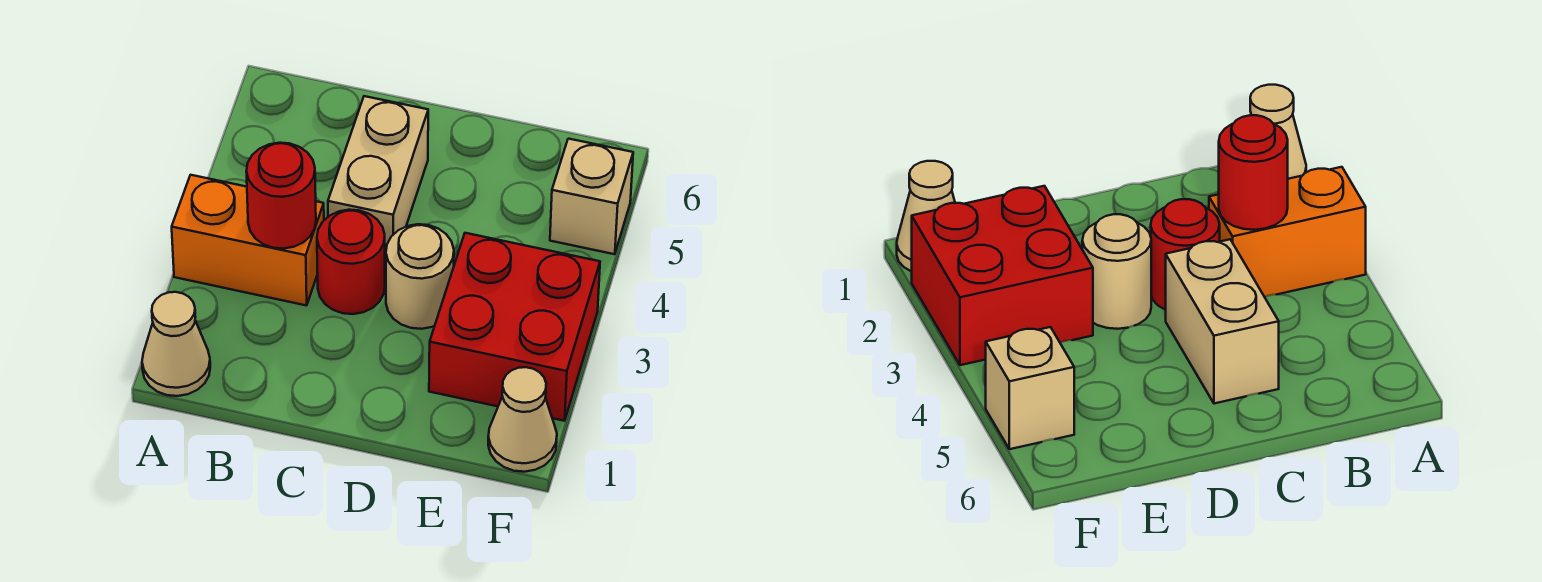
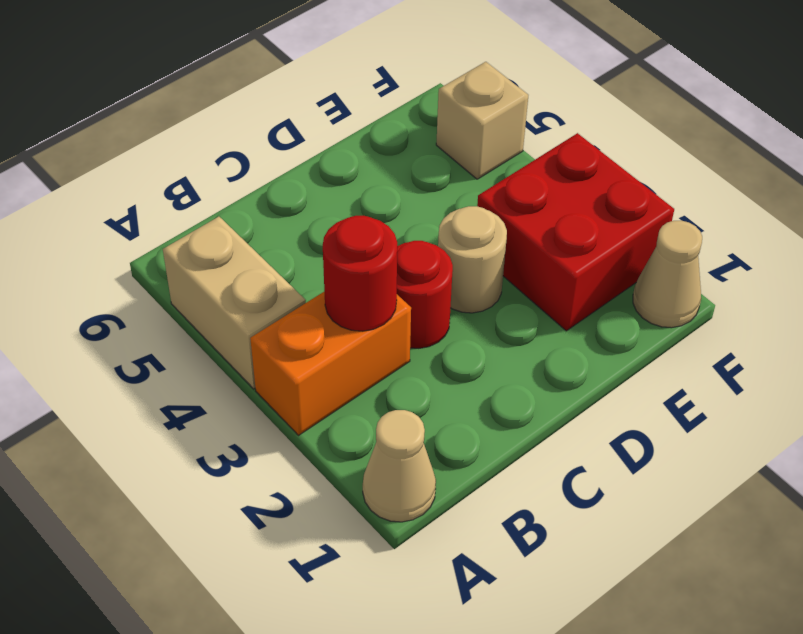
tan 1x2 brick [328,96,428,264] -> tan 1x2 brick moved to [163,217,306,389]

